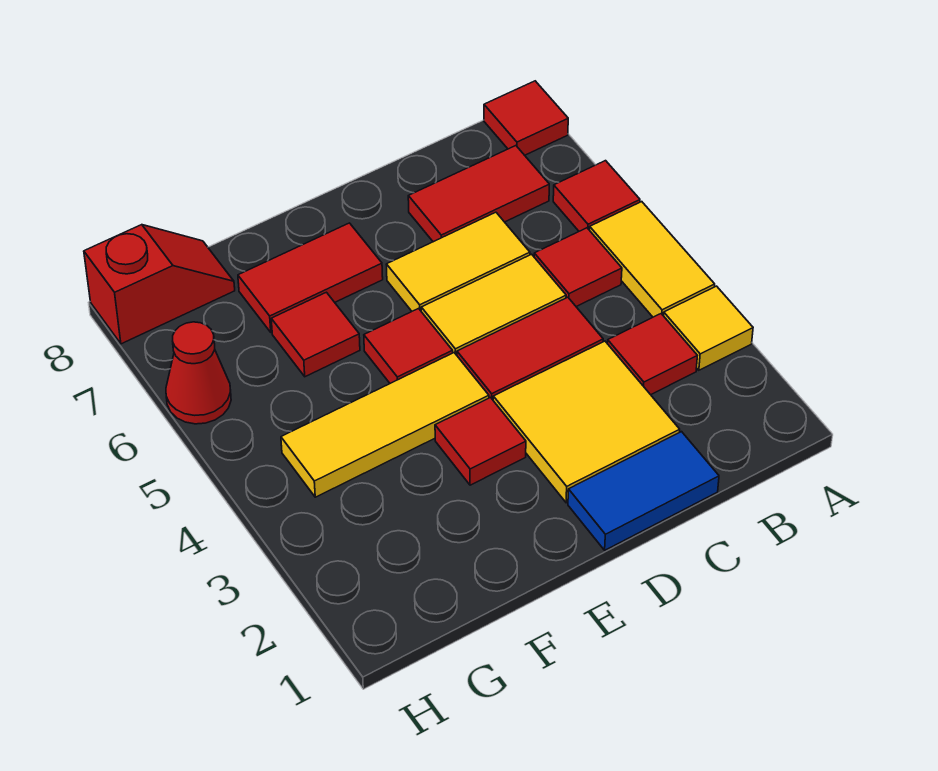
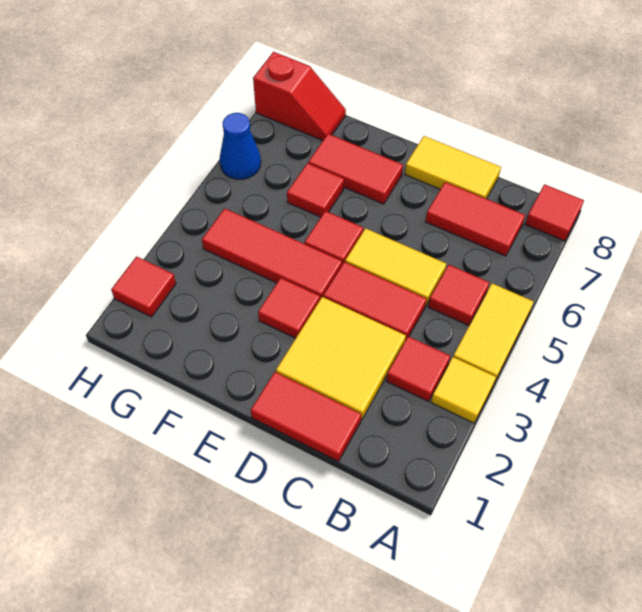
red 1x1 tile [553,161,640,231] -> red 1x1 tile moved to [111,257,176,317]
blue 1x2 tile [568,432,719,550] -> red 1x2 tile [251,372,361,461]
yellow 1x2 tile [386,212,530,311] -> yellow 1x2 tile moved to [405,136,501,199]
yellow 1x3 tile [281,353,489,497] -> red 1x3 tile [202,208,342,299]
red 1x1 cone [166,322,231,424] -> blue 1x1 cone [220,113,261,179]

